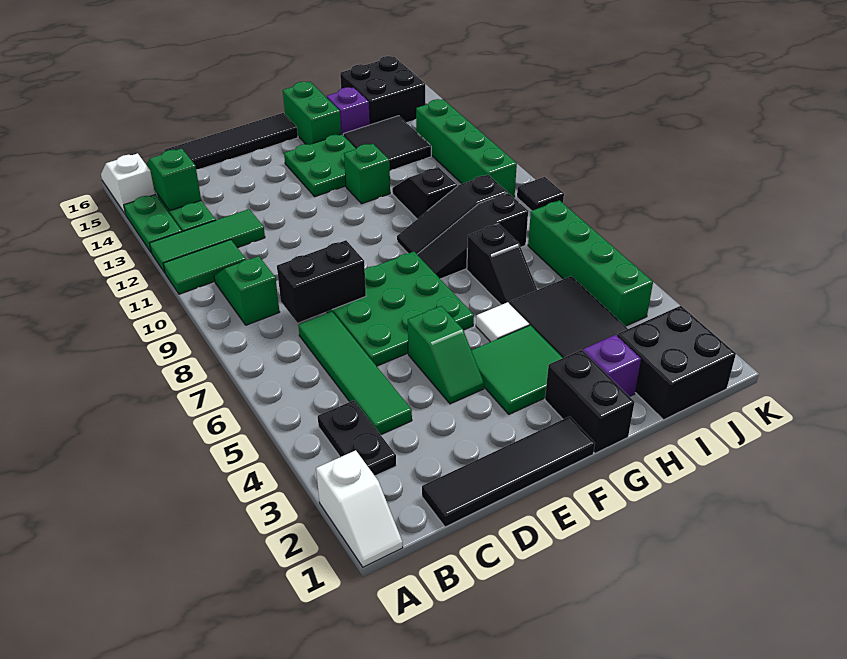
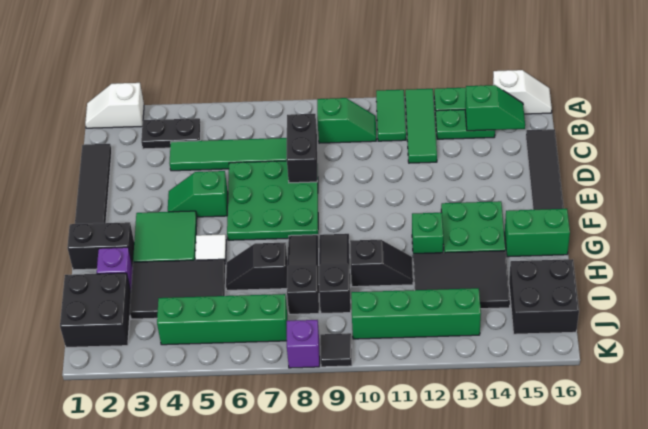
black 2x2 tile [343,116,431,171] -> black 2x3 tile [413,251,510,309]
purple 1x1 brick [327,87,370,135] -> purple 1x1 brick moved to [287,320,320,368]

